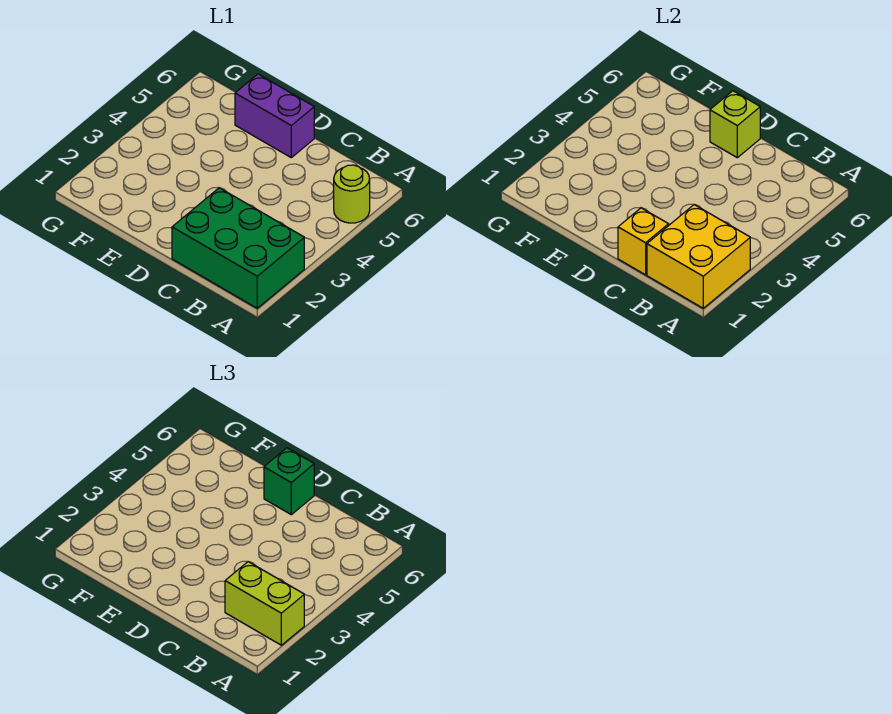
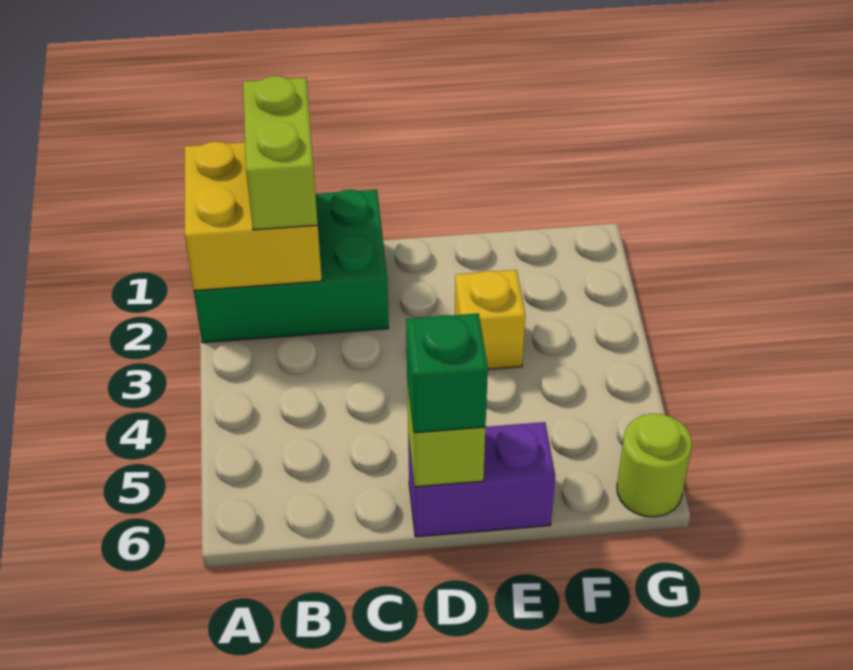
lime 1x2 brick [225,562,304,645] -> lime 1x2 brick turned to [243,76,318,230]
lime 1x1 round brick [334,165,370,223] -> lime 1x1 round brick moved to [617,414,692,517]
yellow 1x1 brick [618,208,669,275] -> yellow 1x1 brick moved to [455,270,525,369]

